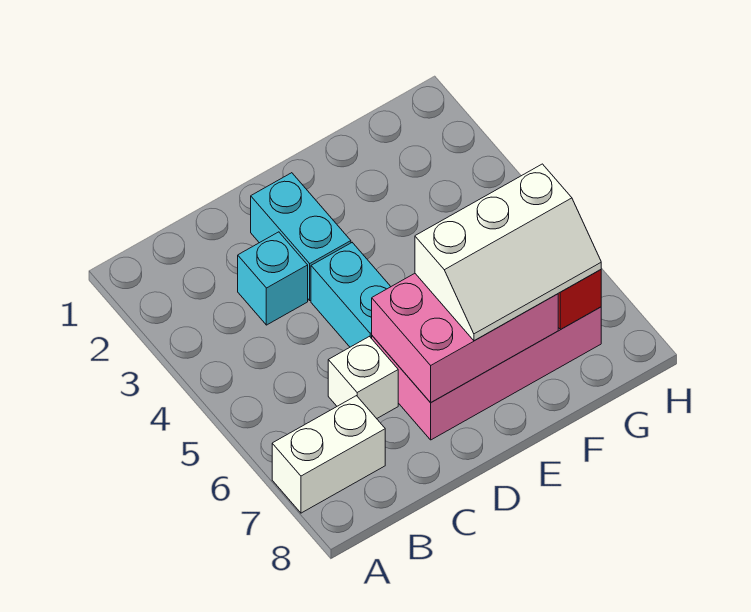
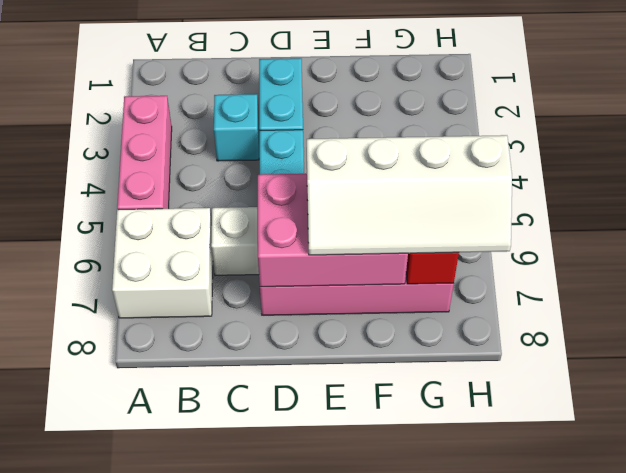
none -> pink 1x3 brick [117,96,172,210]
white 1x2 brick [272,396,385,513] -> white 2x2 brick [112,208,213,318]
white 2x3 slope [415,164,601,341] -> white 2x4 slope [307,135,512,255]

